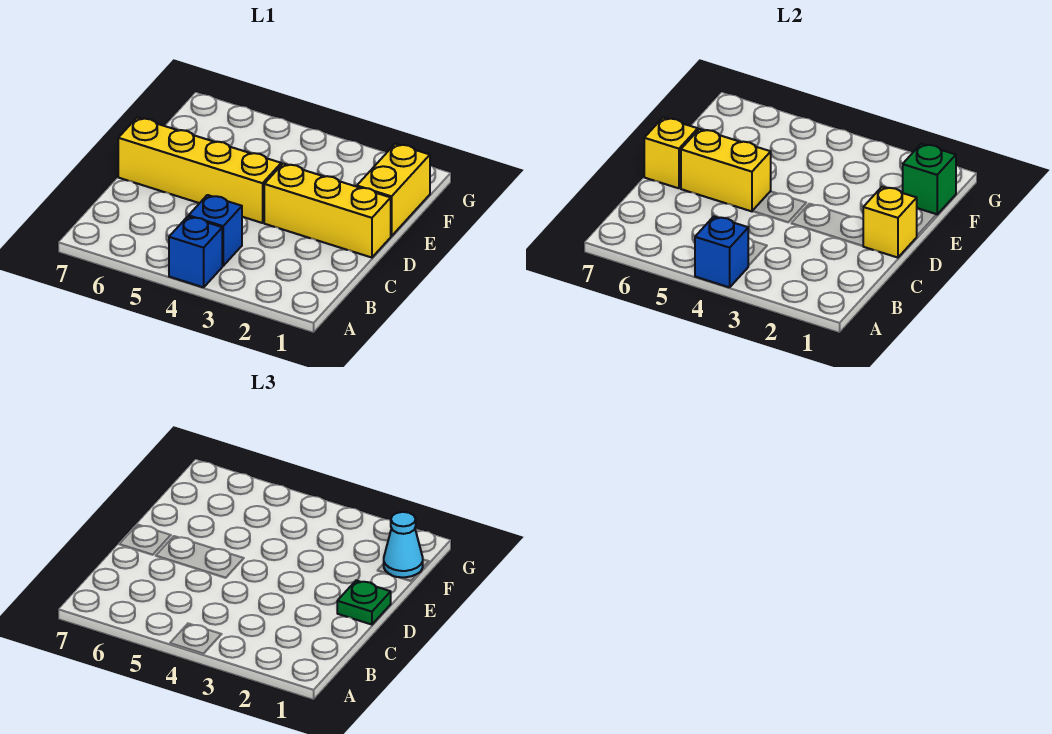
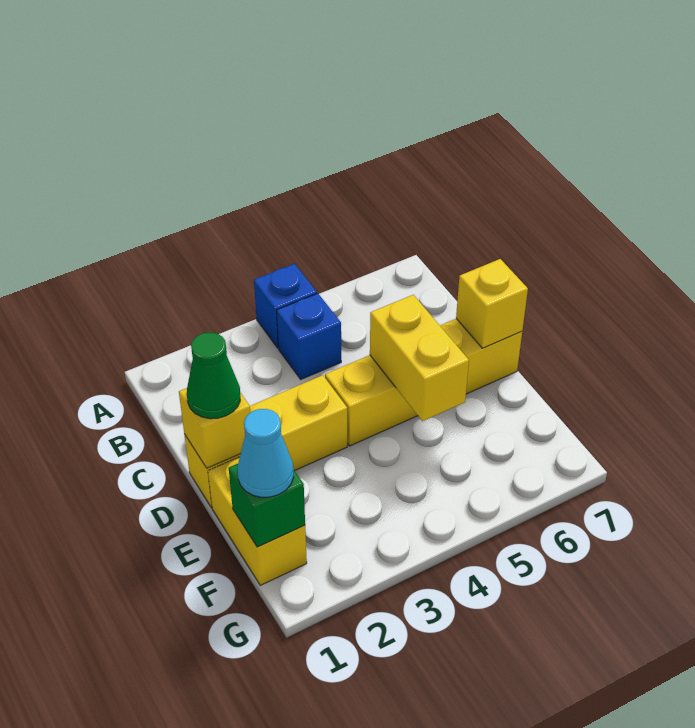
blue 1x1 brick [695,217,748,287] -> none
green 1x1 plate [337,580,391,625] -> green 1x1 cone [187,333,240,419]
yellow 1x2 brick [681,129,771,211] -> yellow 1x2 brick turned to [370,295,469,421]

